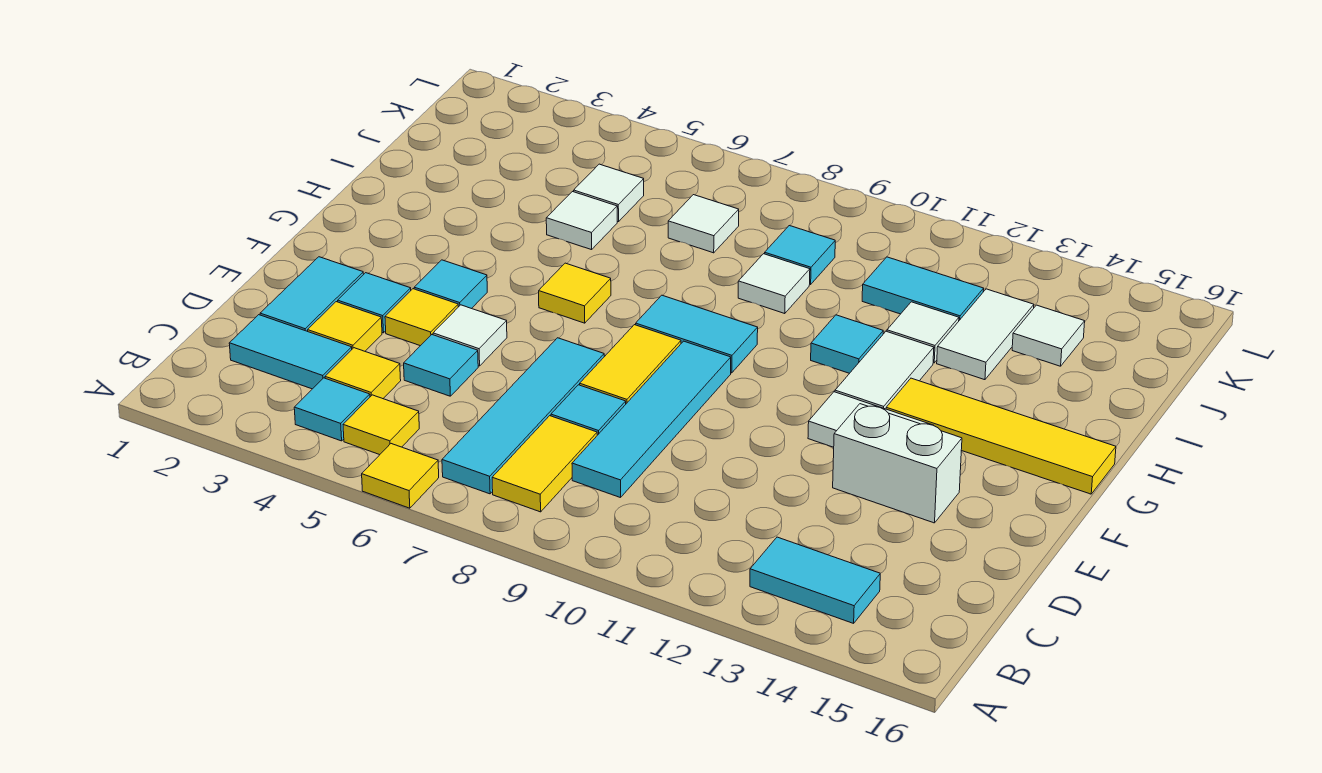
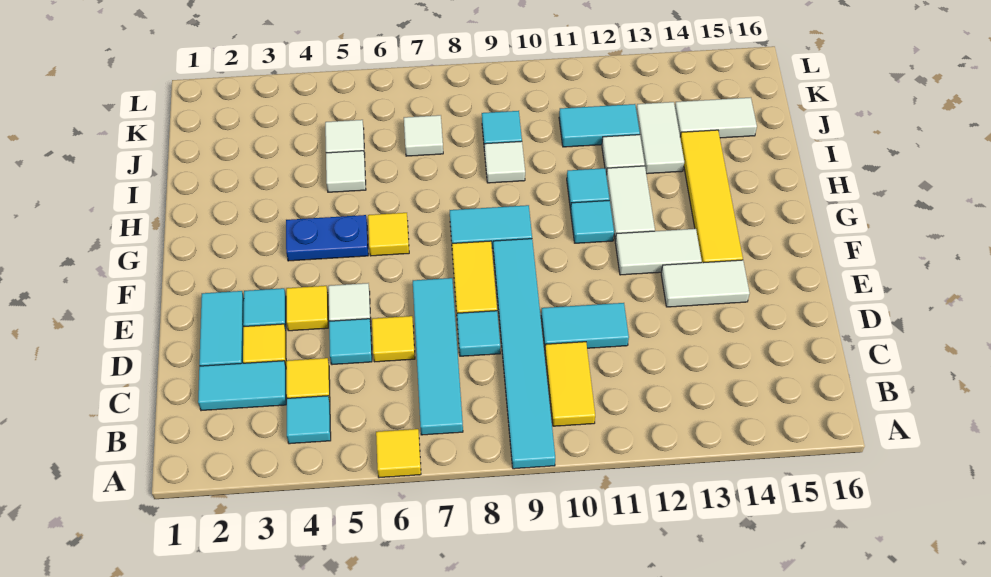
yellow 1x1 tile [343,395,419,455] -> yellow 1x1 tile moved to [372,316,415,362]
yellow 1x2 tile [492,416,597,512] -> yellow 1x2 tile moved to [545,342,595,426]
cyan 1x2 tile [750,537,880,623] -> cyan 1x2 tile moved to [541,303,629,348]
cyan 1x4 tile [572,341,731,498] -> cyan 1x6 tile [493,239,555,469]
white 1x2 brick [833,404,962,523] -> white 1x2 tile [661,260,750,307]
cyan 1x1 tile [414,260,487,309] -> cyan 1x1 tile moved to [571,201,614,243]
none -> blue 1x2 plate [286,215,368,261]
yellow 1x4 tile [886,378,1116,494] -> yellow 1x4 tile turned to [680,130,743,263]
white 1x1 tile [1012,305,1085,366] -> white 1x2 tile [675,98,757,138]

